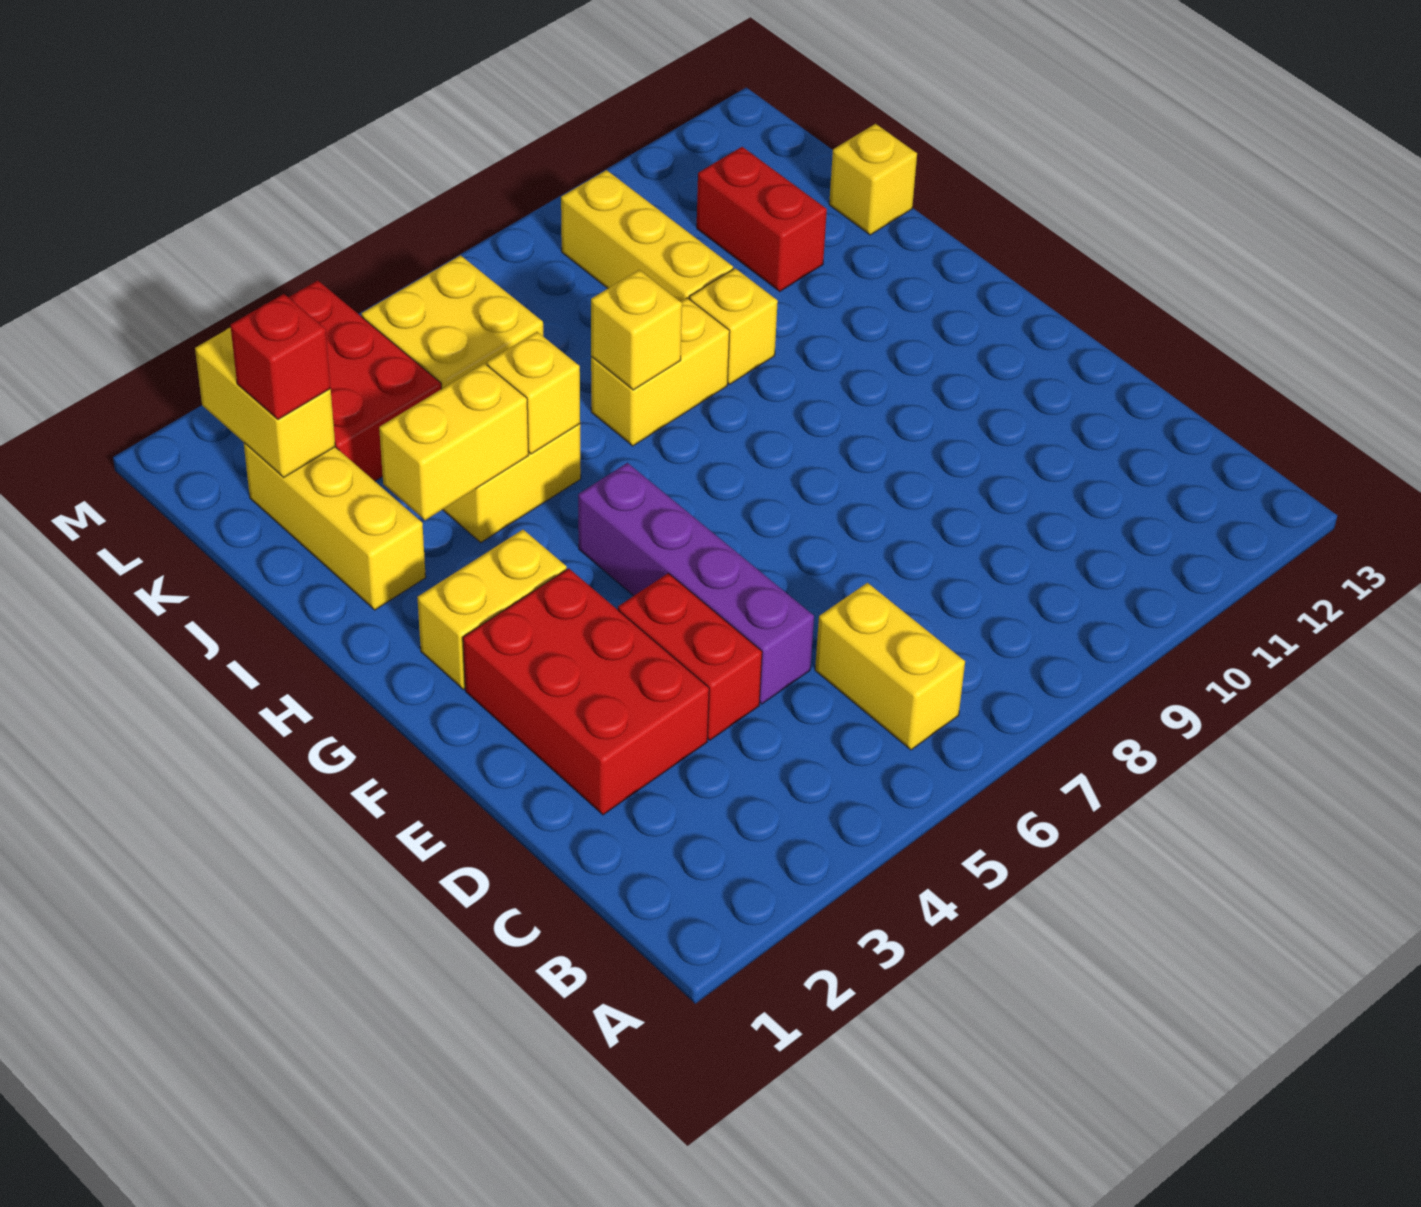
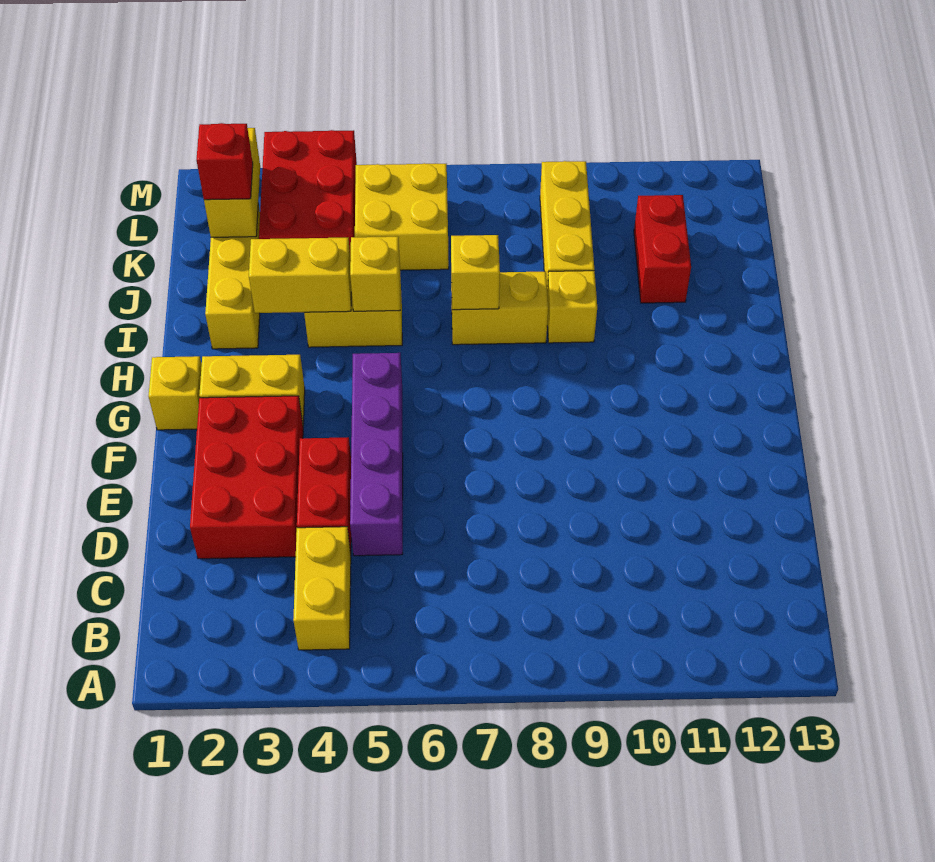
yellow 1x2 brick [815,583,965,750] -> yellow 1x2 brick moved to [293,527,351,650]
yellow 1x1 brick [829,124,917,235] -> yellow 1x1 brick moved to [148,356,202,430]

